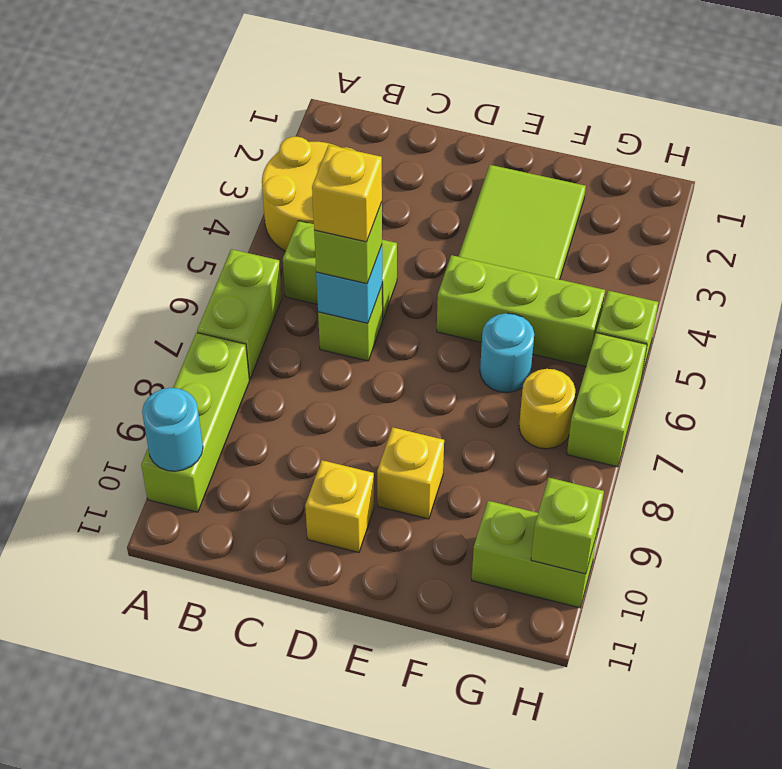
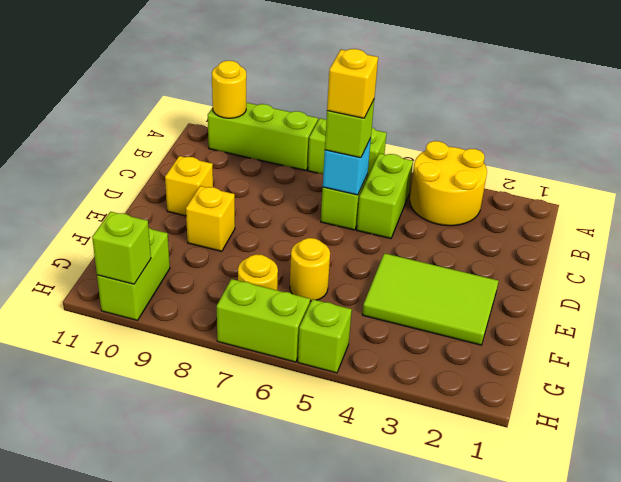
cyan 1x1 round brick [142,388,203,471] -> yellow 1x1 round brick [212,61,246,118]
lime 1x3 brick [437,255,605,366] -> none
cyan 1x1 round brick [480,313,534,393] -> yellow 1x1 round brick [290,238,330,301]

